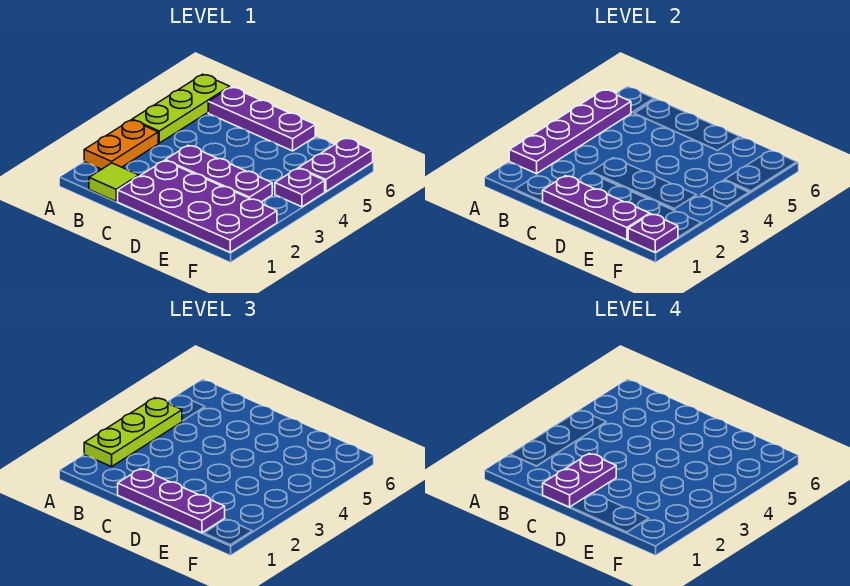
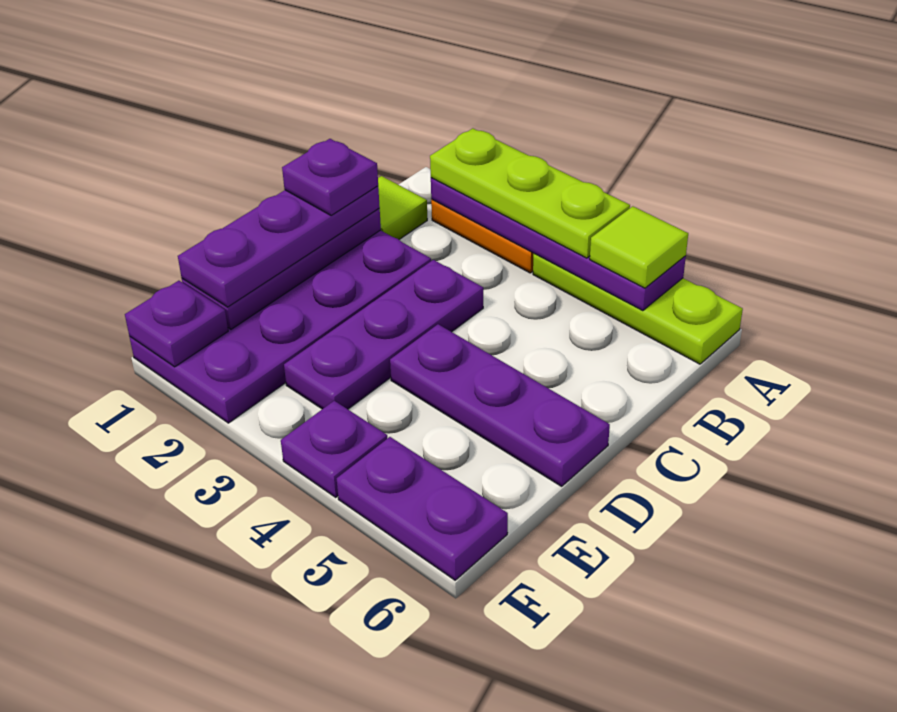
none -> lime 1x1 tile [590,206,688,288]
purple 1x3 plate [208,87,315,151] -> purple 1x3 plate turned to [390,324,610,486]
purple 1x2 plate [543,454,616,507] -> purple 1x1 plate [282,139,378,216]

